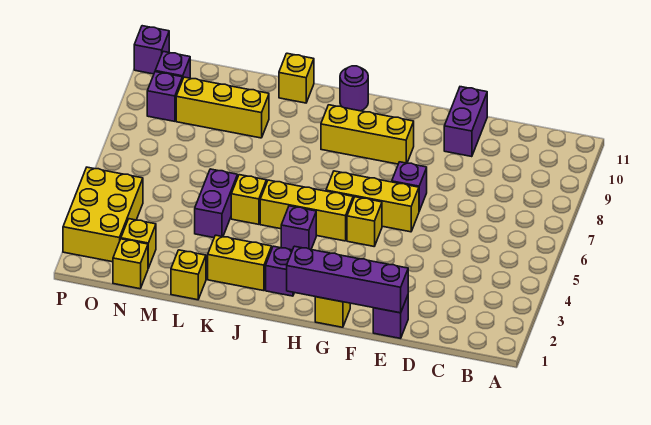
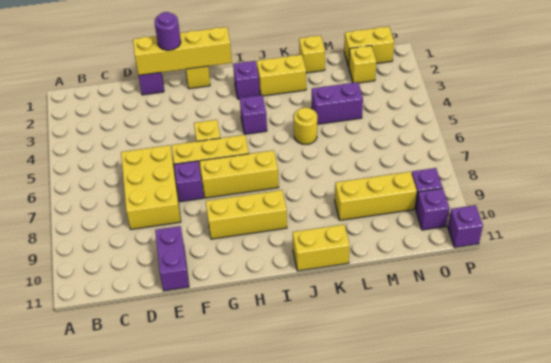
purple 1x4 brick [287,246,408,313] -> yellow 1x4 brick [133,27,232,75]
yellow 1x3 brick [260,180,353,241] -> yellow 1x3 brick moved to [200,150,279,198]
purple 1x1 round brick [340,66,368,111] -> purple 1x1 round brick moved to [154,12,181,50]
yellow 1x1 brick [231,175,266,224] -> yellow 1x1 round brick [294,107,317,144]
yellow 1x1 brick [279,53,314,103] -> yellow 1x2 brick [293,224,350,271]
purple 1x2 brick [195,169,238,238] -> purple 1x2 brick turned to [312,82,363,124]
yellow 1x1 brick [113,239,148,289] -> yellow 1x2 brick [344,27,394,67]
yellow 2x3 brick [63,167,143,262] -> yellow 2x3 brick moved to [121,145,181,229]

